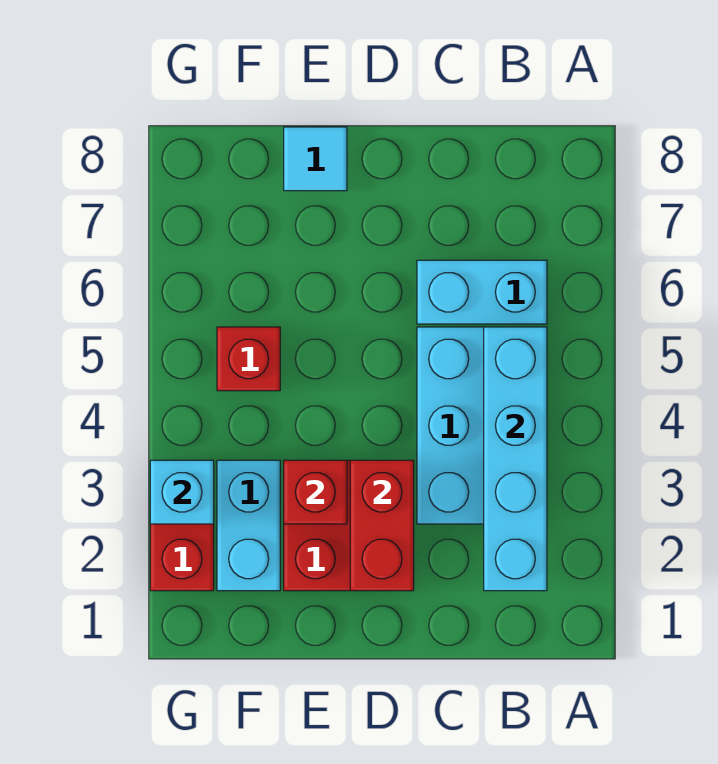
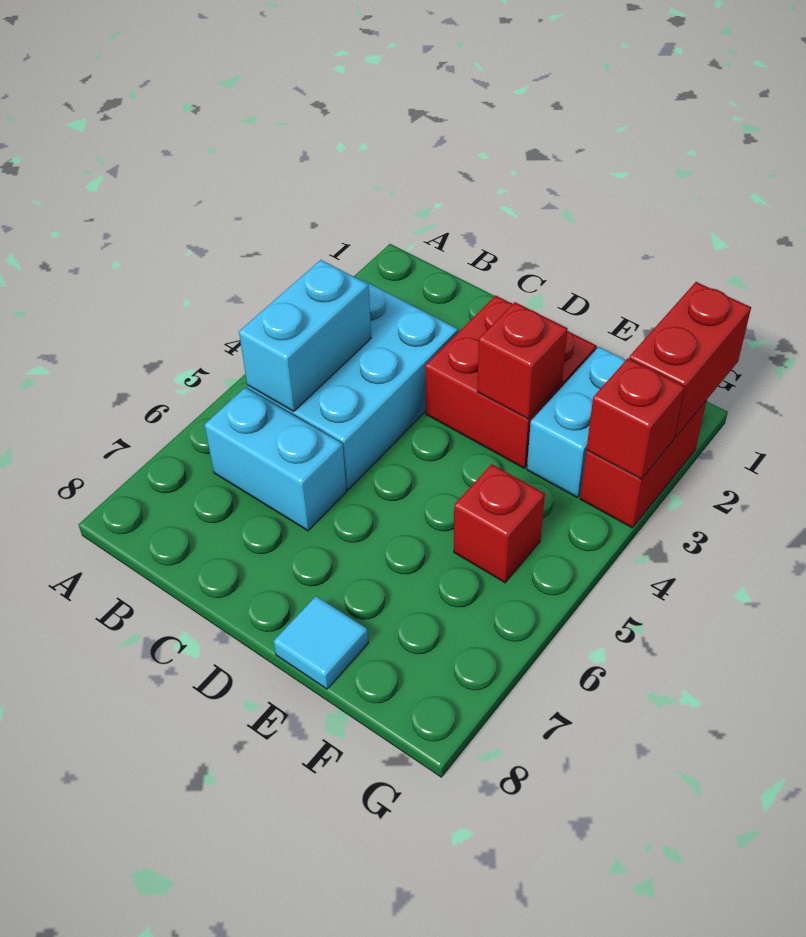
cyan 1x4 brick [484,327,547,591] -> cyan 1x2 brick [239,260,371,411]
red 1x2 brick [350,460,414,591] -> red 1x2 brick moved to [629,282,751,437]
cyan 1x1 brick [150,460,214,524] -> red 1x1 brick [586,358,685,479]

